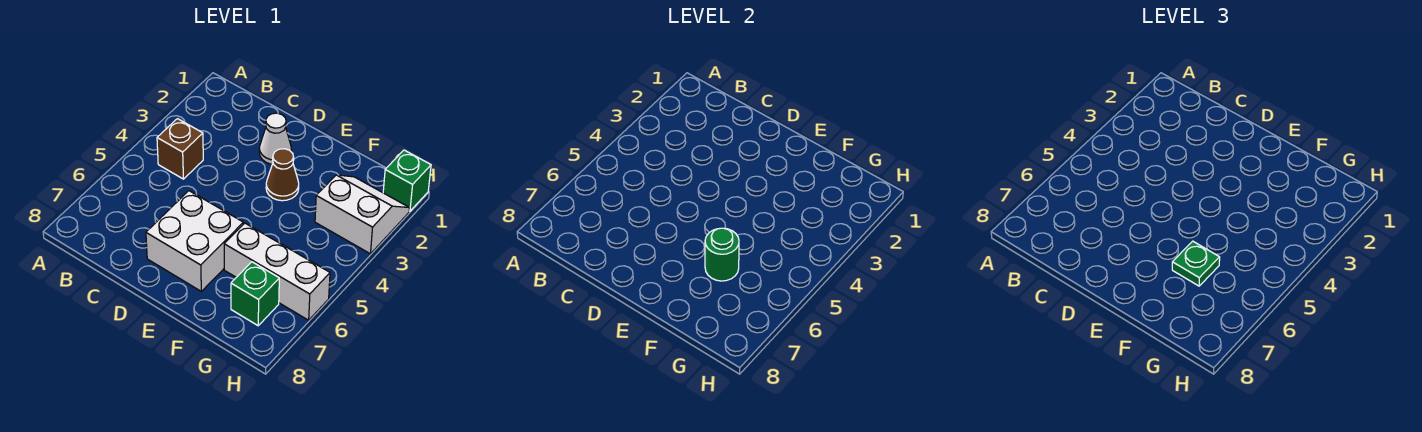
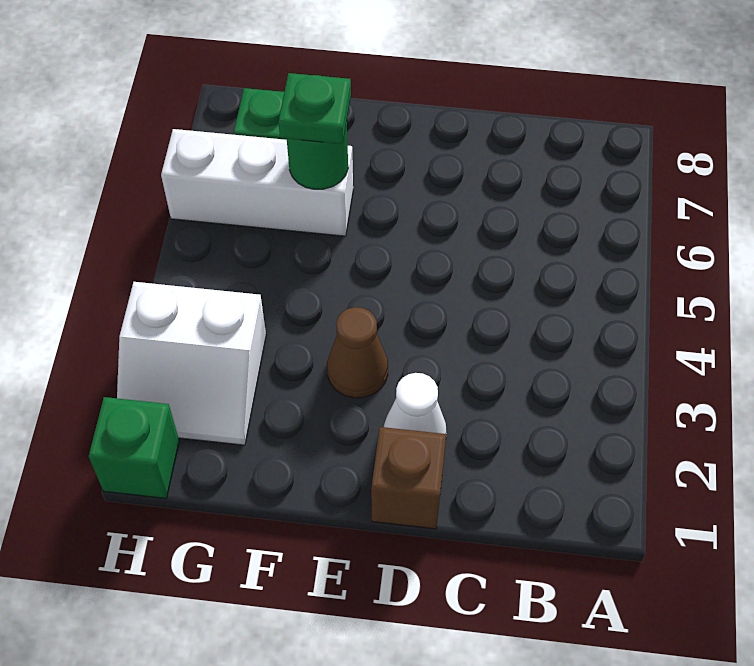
brown 1x1 brick [157,119,203,179] -> brown 1x1 brick moved to [371,427,446,529]
white 2x2 brick [146,191,243,291] -> none

